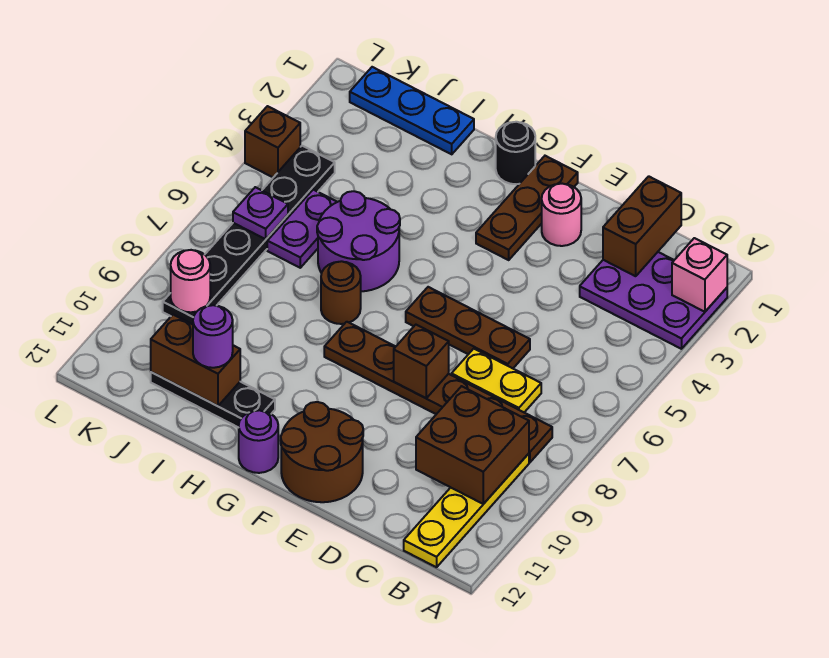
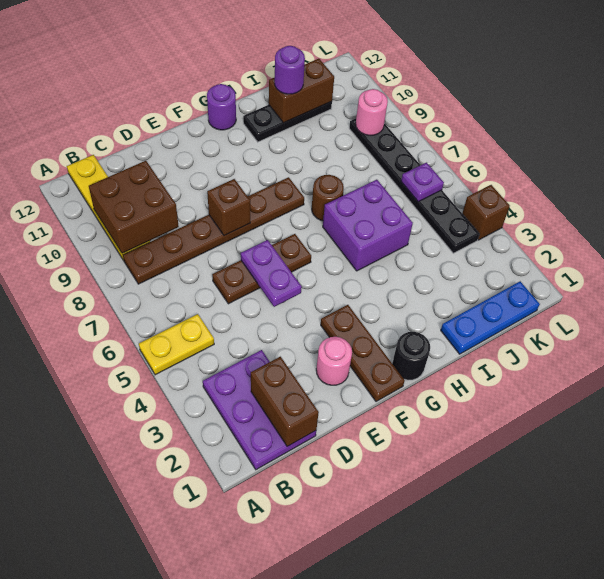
purple 2x3 plate [580,252,727,349] -> purple 2x3 plate turned to [203,350,316,470]
pink 1x1 brick [672,238,727,312] -> none
yellow 1x2 plate [451,349,541,412] -> yellow 1x2 plate moved to [139,314,214,375]
brown 2x2 round brick [281,402,363,502] -> none
purple 2x2 round brick [317,191,400,291] -> purple 2x2 brick [323,180,413,271]
purple 1x2 plate [267,190,337,268] -> purple 1x2 plate moved to [241,240,302,307]

